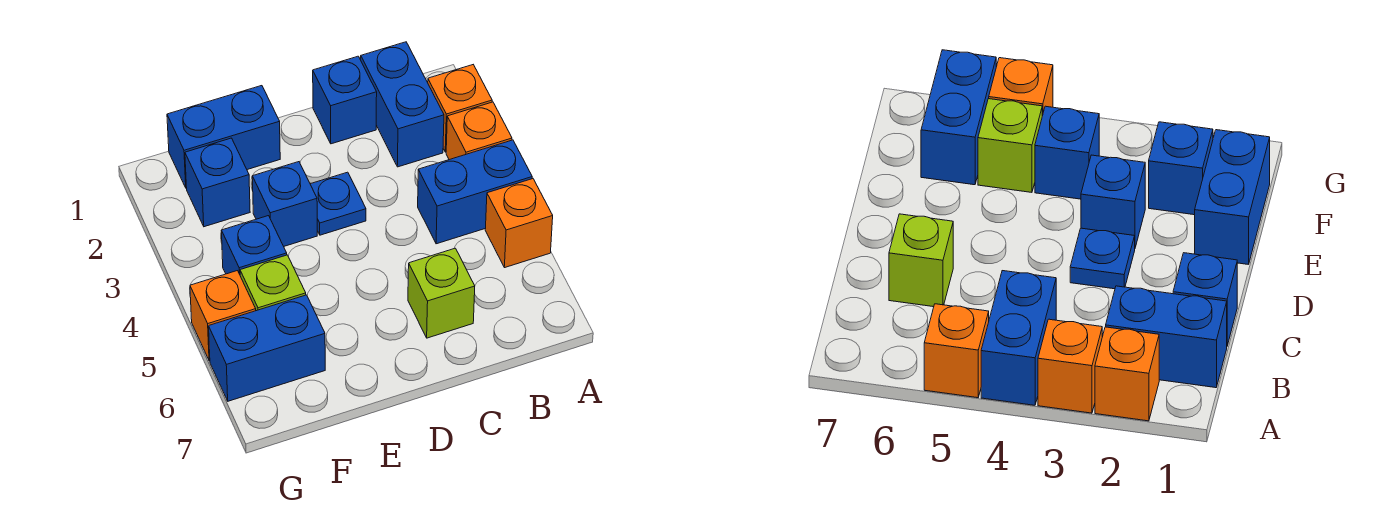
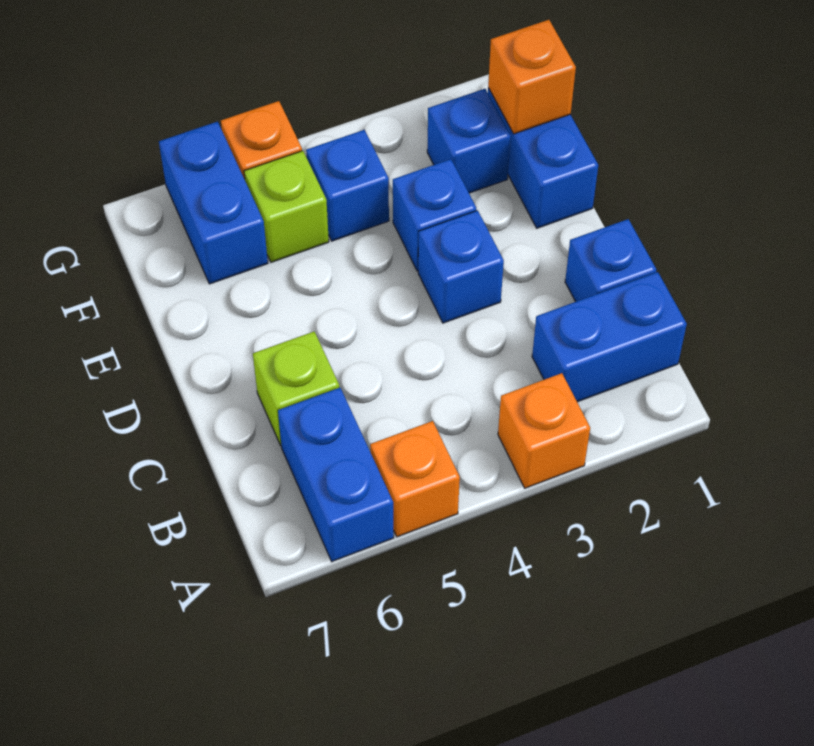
orange 1x1 brick [428,65,492,152] -> orange 1x1 brick moved to [488,20,576,134]
blue 1x2 brick [418,140,532,244] -> blue 1x2 brick moved to [278,388,394,561]
blue 1x1 plate [310,172,366,235] -> blue 1x1 brick [418,210,504,323]

